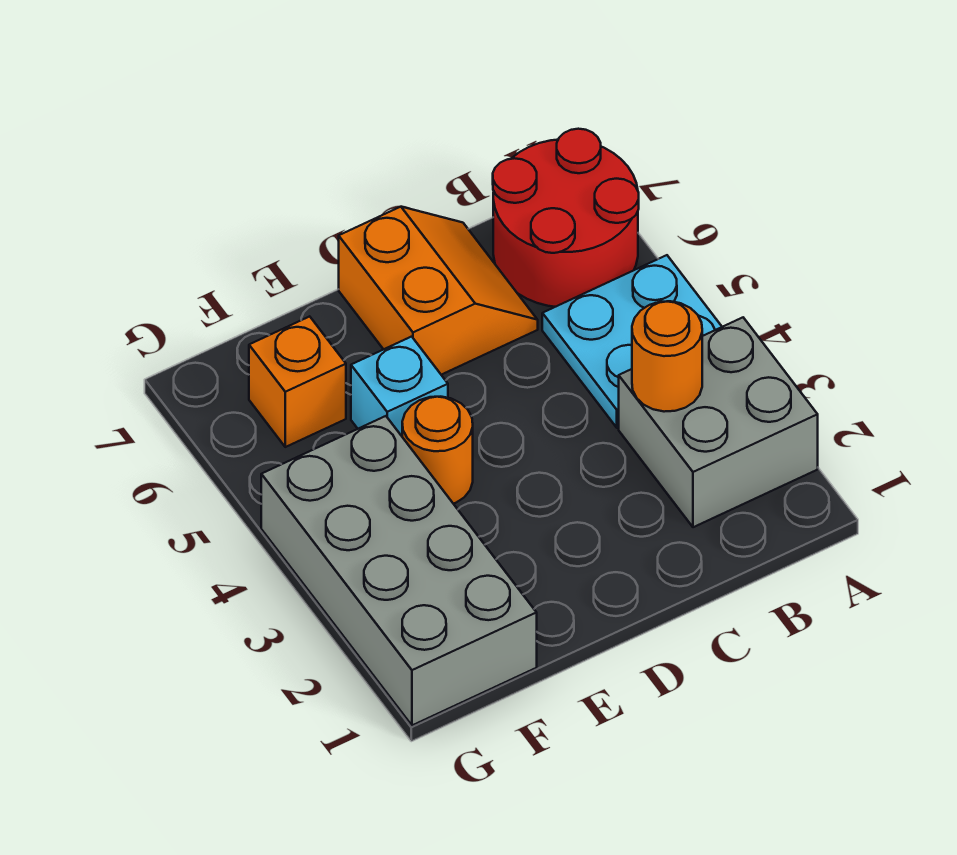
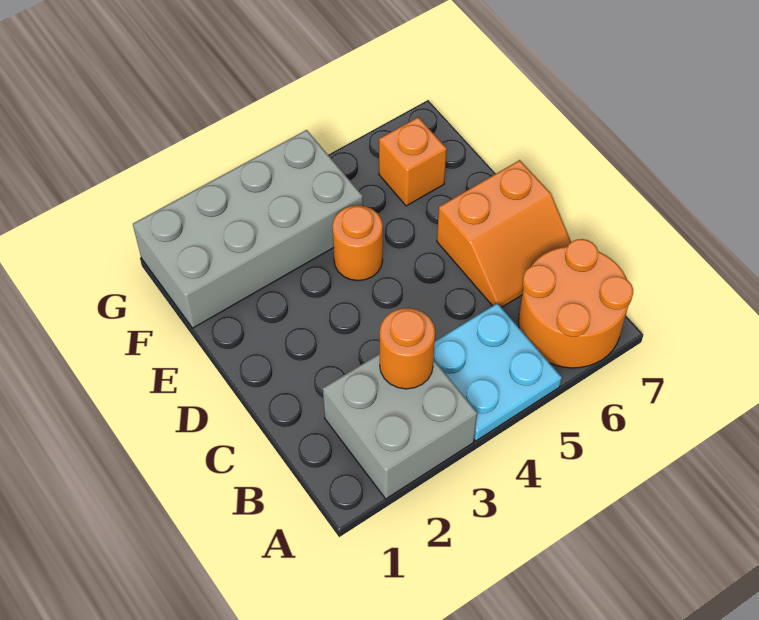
red 2x2 round brick [493,129,639,307] -> orange 2x2 round brick [519,239,633,368]
cyan 1x1 brick [351,337,448,436] -> none

